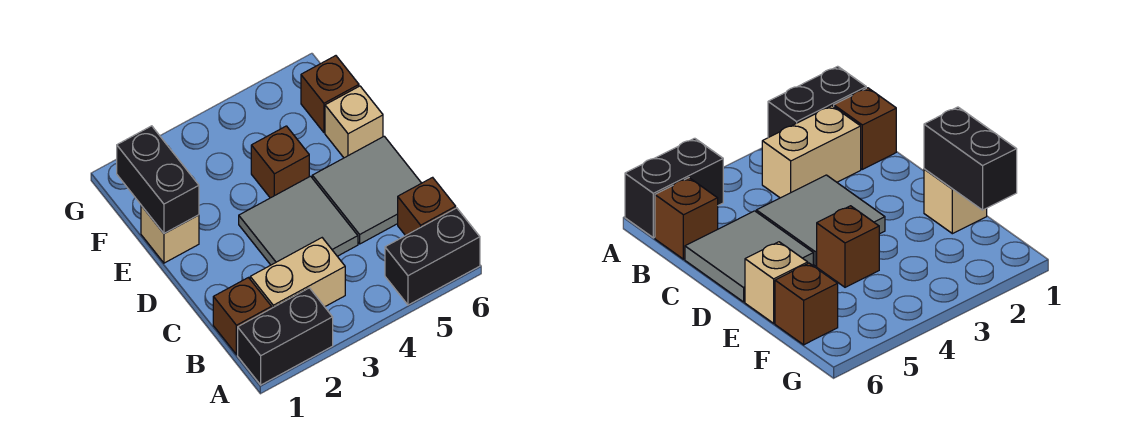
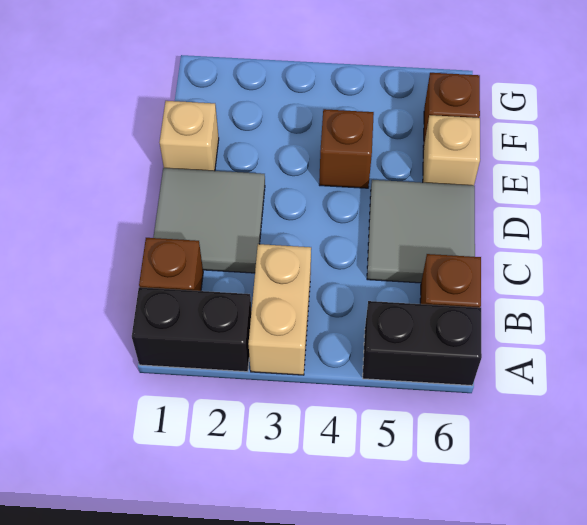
tan 1x2 brick [250,238,345,308] -> tan 1x2 brick turned to [248,244,311,375]
grey 2x2 tile [239,176,358,265] -> grey 2x2 tile moved to [153,168,265,273]
black 1x2 brick [117,126,199,234] -> none

